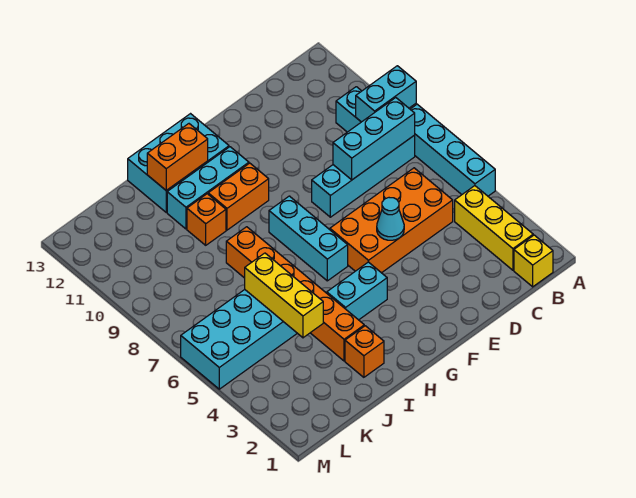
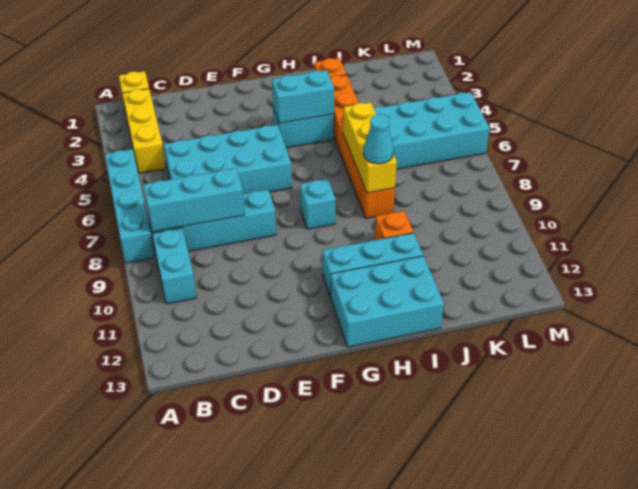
cyan 1x2 brick [356,66,416,122] -> cyan 1x2 brick moved to [272,70,334,123]
orange 2x4 brick [330,168,453,273] -> cyan 2x4 brick [164,125,292,194]
cyan 1x1 cone [377,198,404,240] -> cyan 1x1 cone moved to [363,114,393,164]
cyan 1x3 brick [269,196,348,281] -> cyan 1x1 brick [300,179,336,229]
orange 1x2 brick [208,163,269,230] -> none
orange 1x2 brick [147,124,208,190] -> none
yellow 1x3 brick [245,253,323,338] -> yellow 1x3 brick moved to [343,102,397,193]

